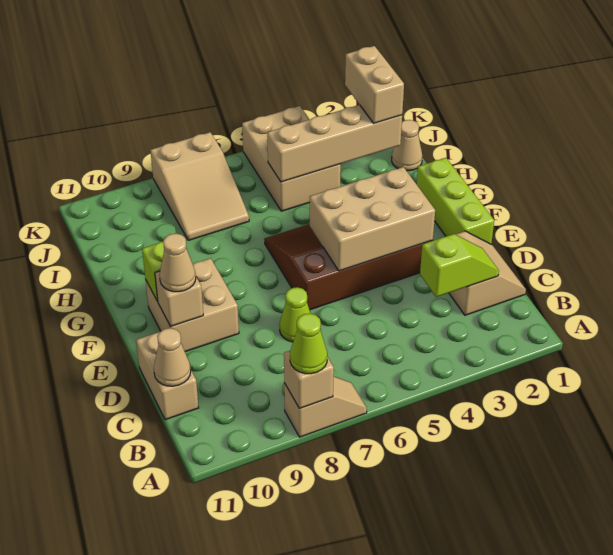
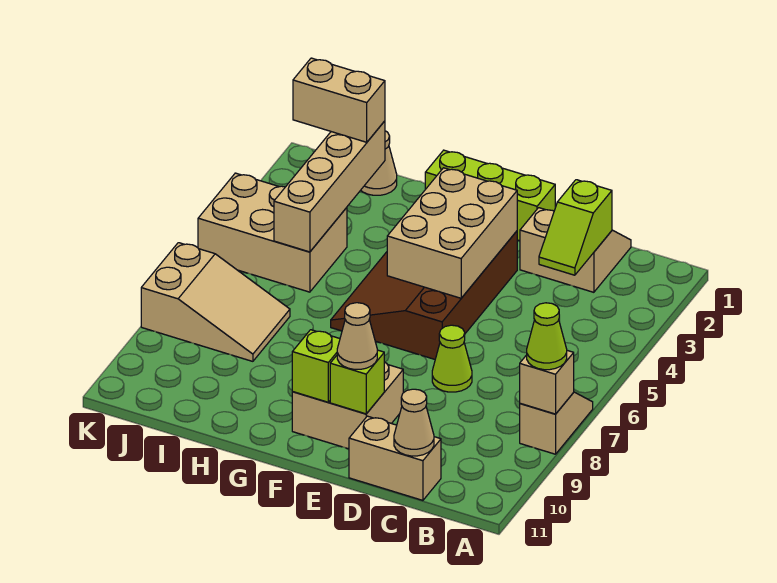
lime 1x2 slope [420,234,499,297] -> lime 1x2 slope turned to [539,180,612,275]
tan 1x1 brick [155,271,203,326] -> lime 1x1 brick [330,350,384,414]

